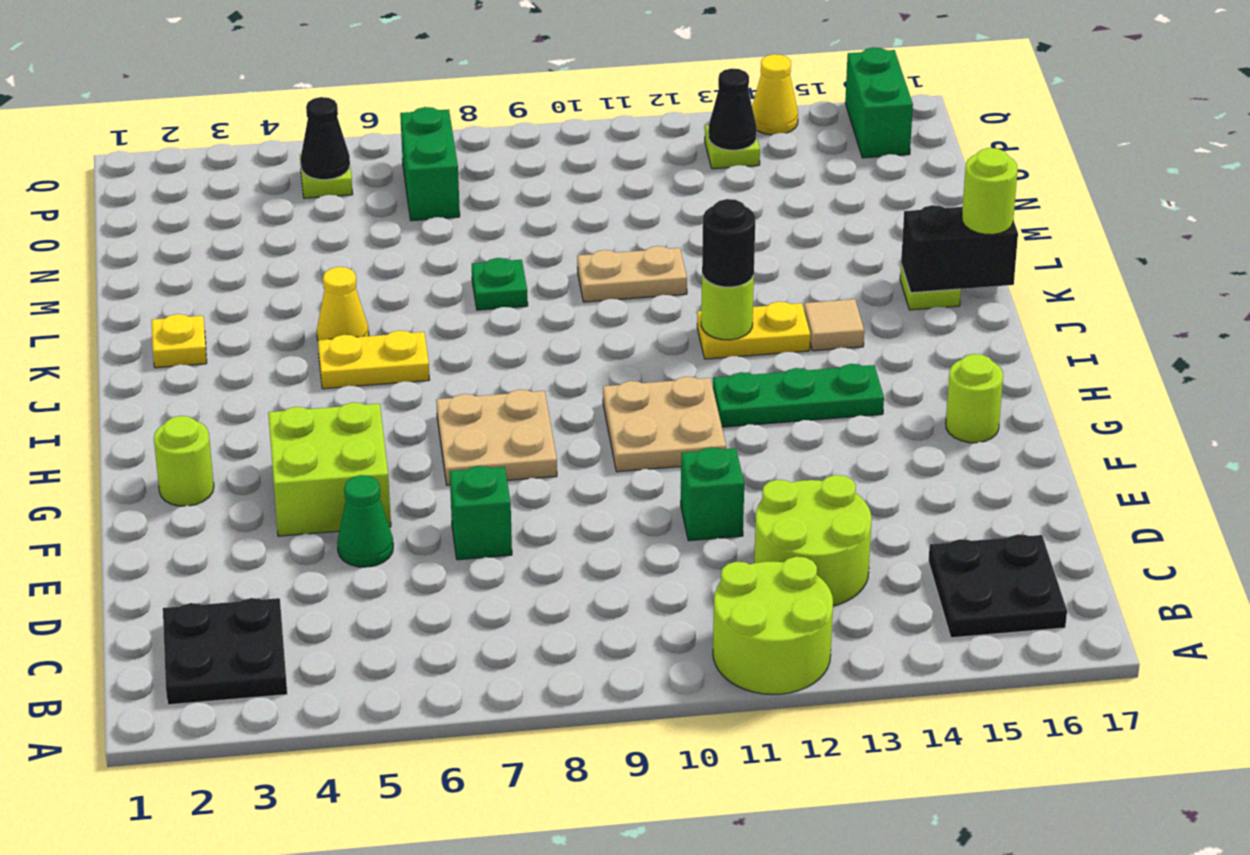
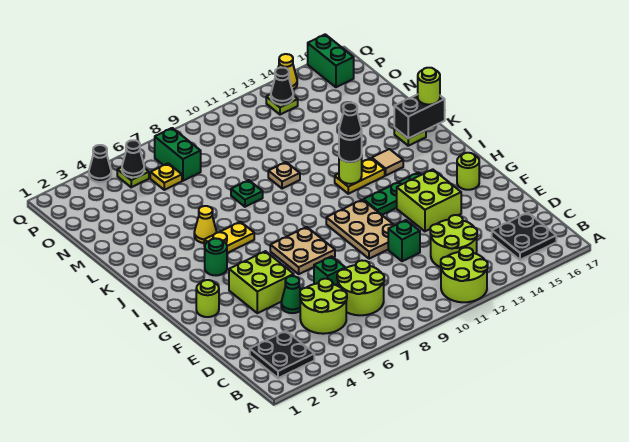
none -> lime 2x2 round brick [300,279,347,334]
none -> lime 2x2 round brick [337,261,384,315]
none -> lime 2x2 brick [397,169,461,231]
tan 2x2 plate [603,377,726,472] -> tan 2x3 plate [326,200,394,259]
none -> green 1x1 round brick [205,238,227,276]
none -> black 1x1 cone [339,103,362,140]
yellow 1x1 plate [152,314,207,368] -> yellow 1x1 plate moved to [150,163,182,190]
tan 1x2 plate [577,246,687,302] -> tan 1x1 plate [268,162,300,189]
none -> black 1x1 cone [89,145,111,182]

